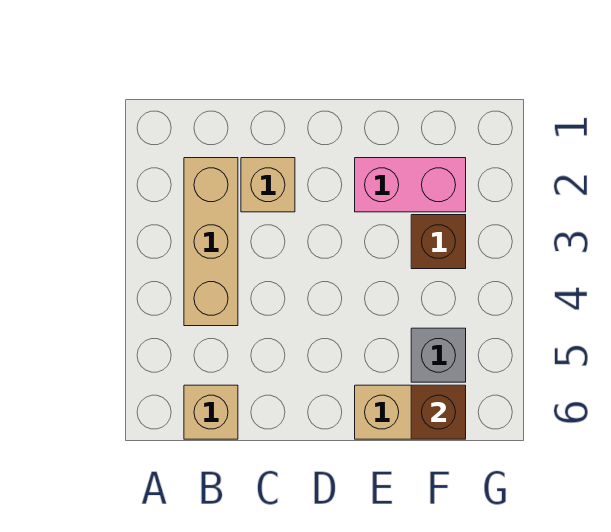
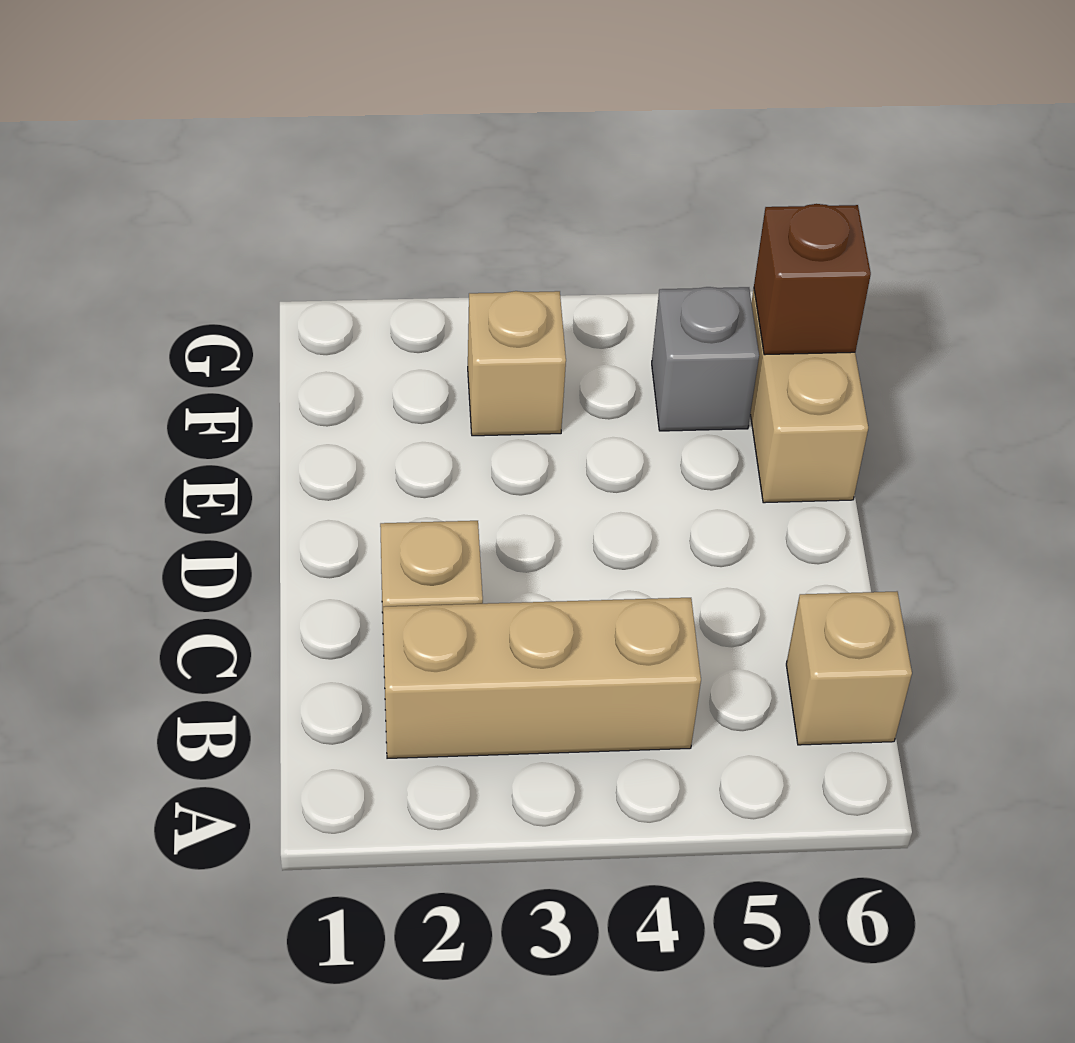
pink 1x2 brick [355,158,466,212] -> none
brown 1x1 brick [411,215,466,269] -> tan 1x1 brick [468,291,566,436]

